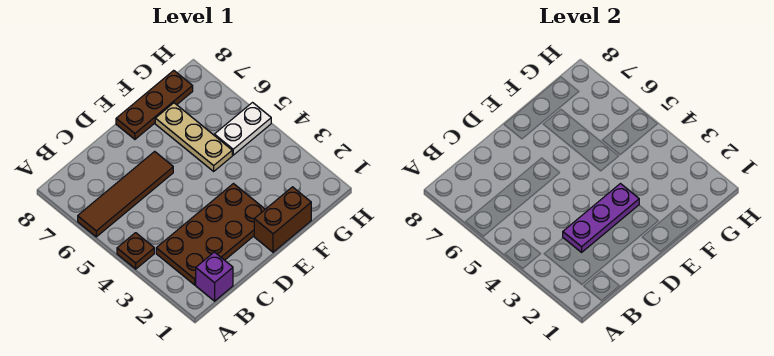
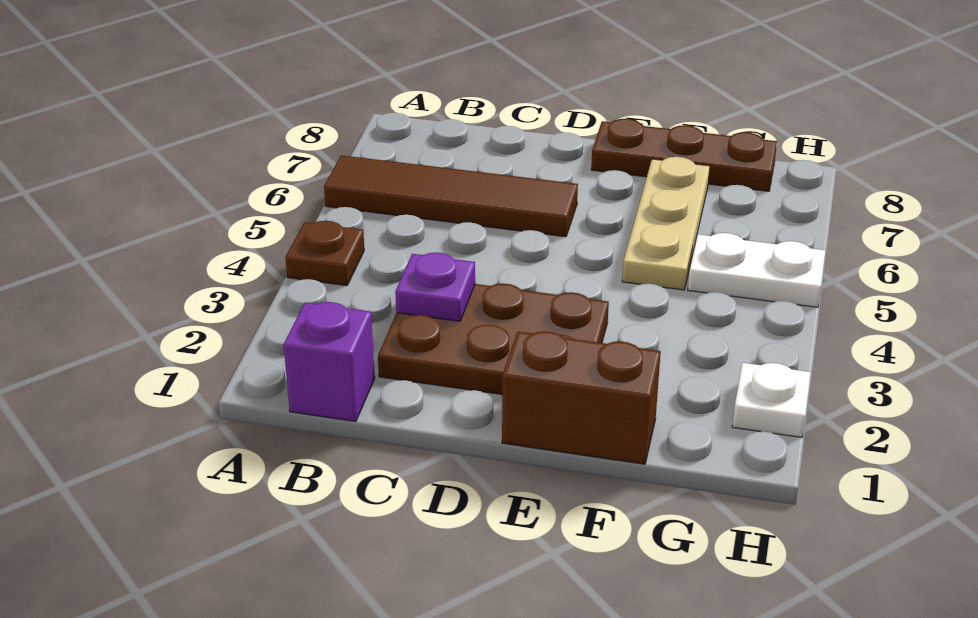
brown 2x4 plate [156,184,265,285] -> brown 2x3 plate [378,283,609,394]
purple 1x3 plate [563,184,639,252] -> purple 1x1 plate [395,252,475,321]
none -> white 1x1 plate [732,363,811,437]

